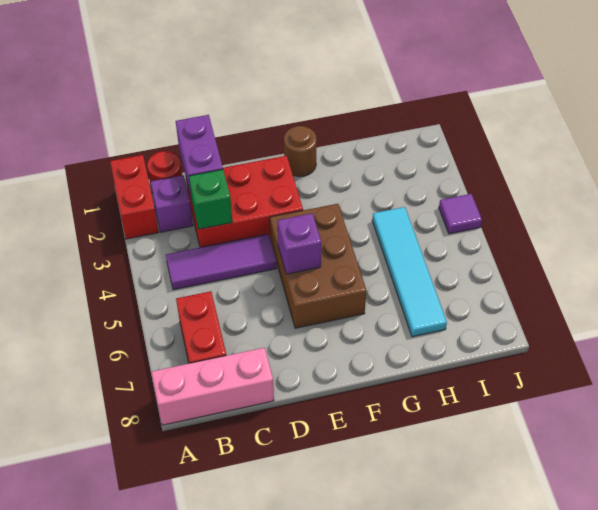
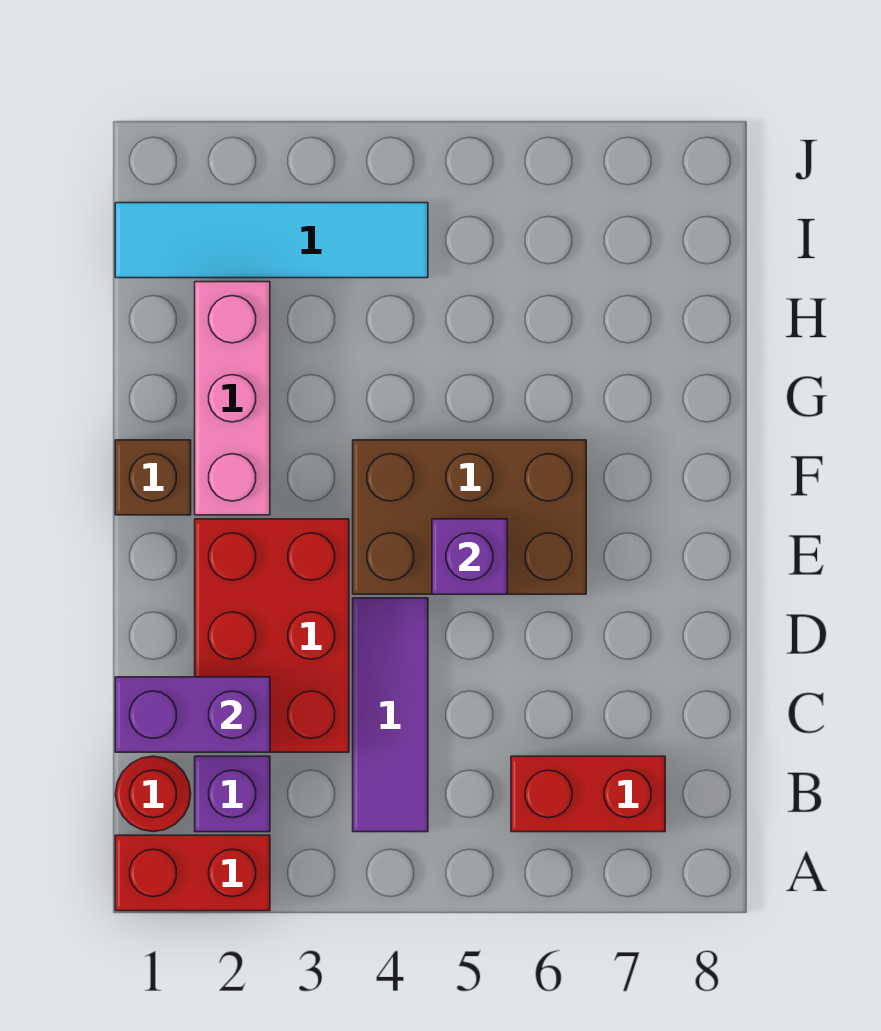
pink 1x3 brick [151,348,274,425] -> pink 1x3 brick moved to [195,282,270,515]
green 1x1 brick [189,169,232,229] -> none
brown 1x1 round brick [284,126,317,177] -> brown 1x1 brick [115,440,191,515]
cyan 1x4 tile [372,207,447,337] -> cyan 1x4 tile moved to [115,203,428,278]
purple 1x1 tile [439,194,482,234] -> none

